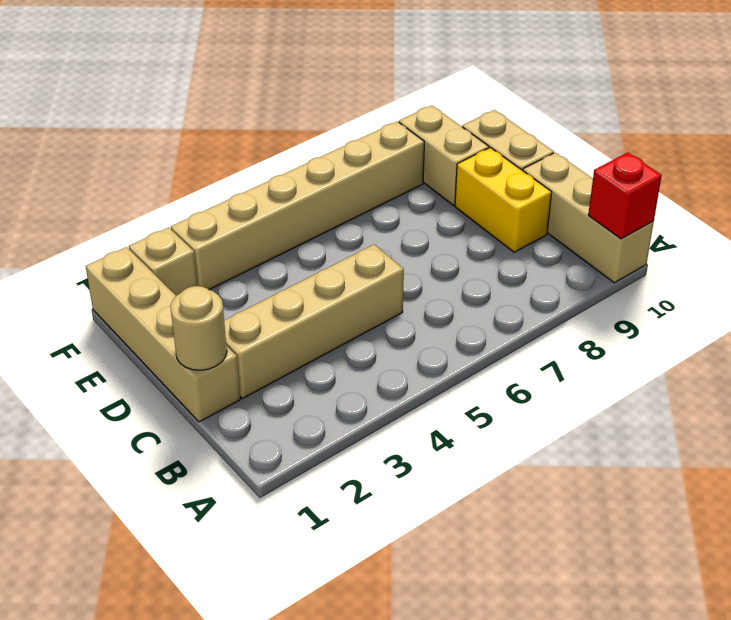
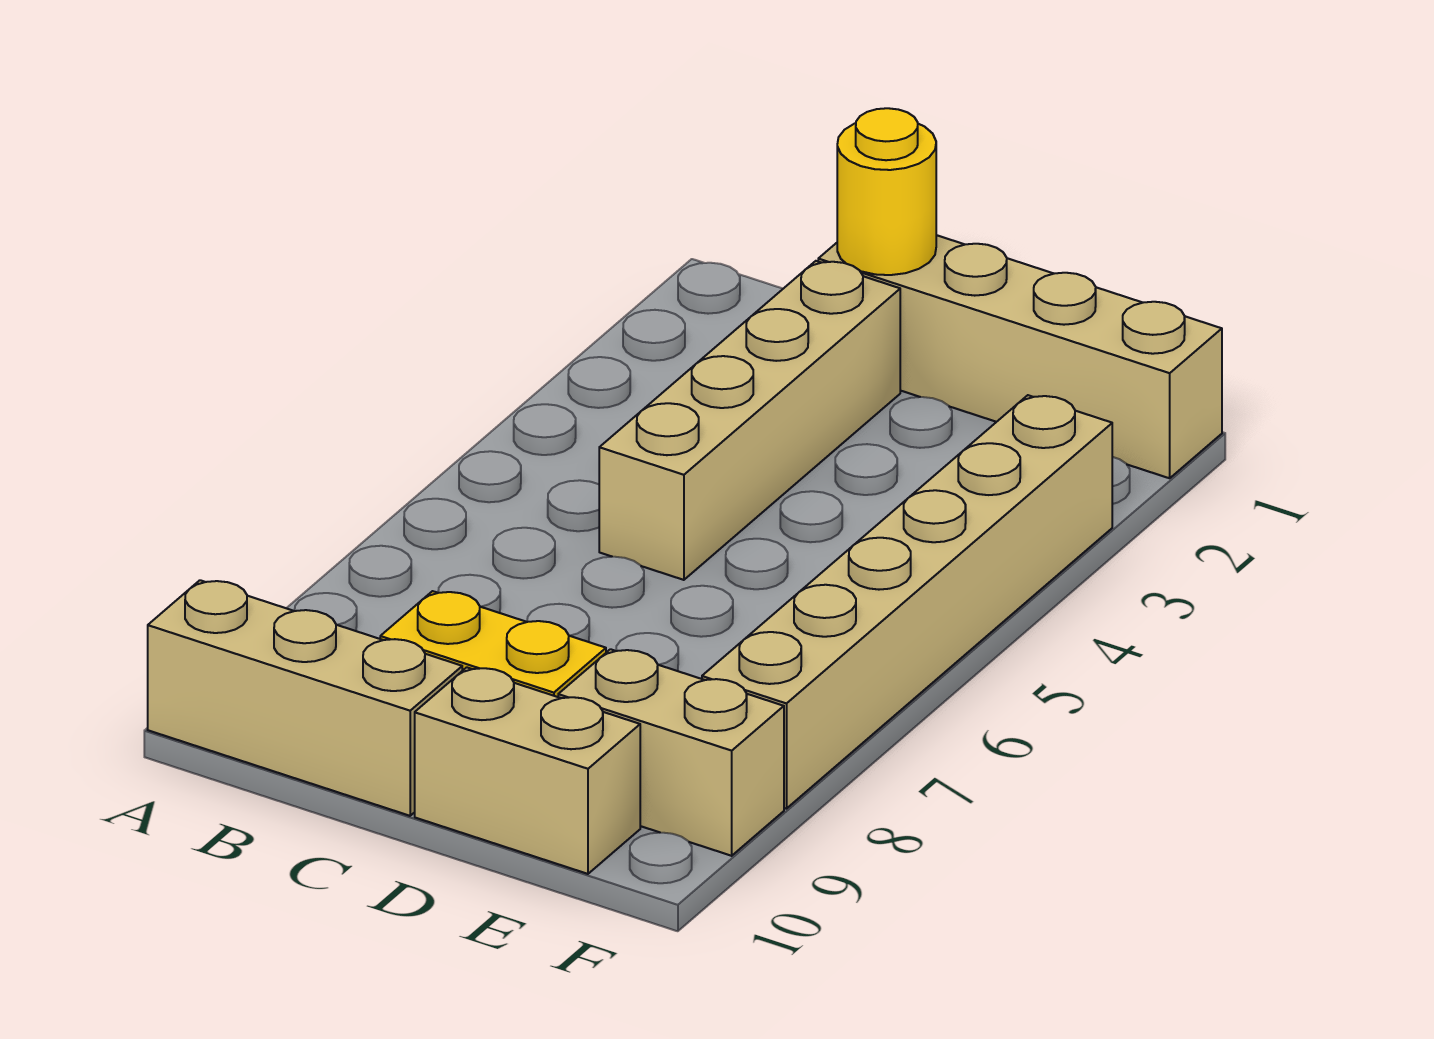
red 1x1 brick [588,152,662,239] -> none
tan 1x1 round brick [170,286,227,370] -> yellow 1x1 round brick [837,108,936,275]
tan 1x1 brick [129,227,198,296] -> none

